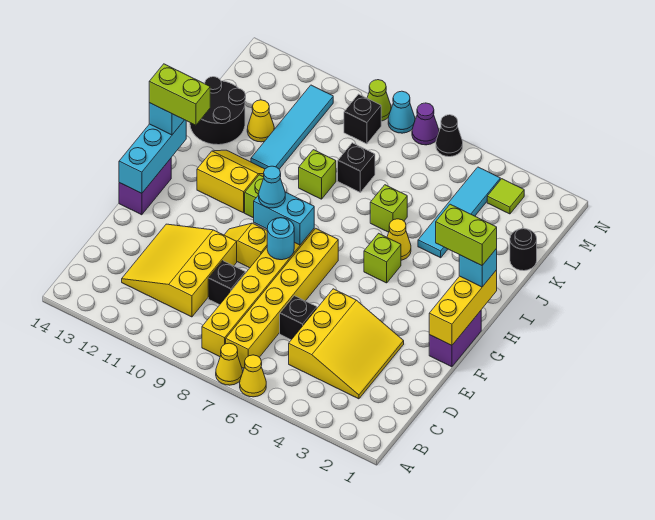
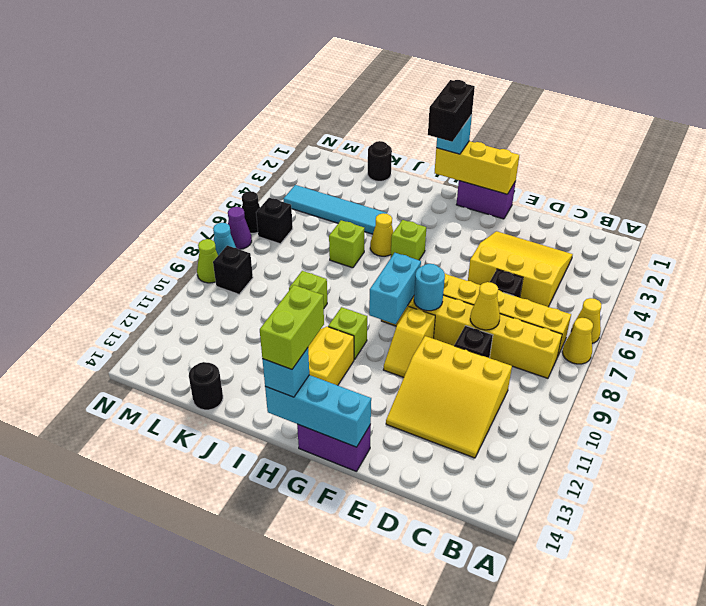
cyan 1x1 cone [259,166,285,208] -> none
lime 1x2 brick [436,204,497,266] -> black 1x2 brick [428,80,475,142]
cyan 1x4 tile [251,85,333,169] -> none
black 2x2 round brick [190,77,246,145] -> black 1x1 round brick [189,362,223,410]
black 1x1 brick [338,143,375,192] -> black 1x1 brick moved to [256,198,293,244]
yellow 1x1 cone [247,100,274,142] -> yellow 1x1 cone moved to [470,282,500,330]
lime 1x1 tile [487,179,524,214] -> none

